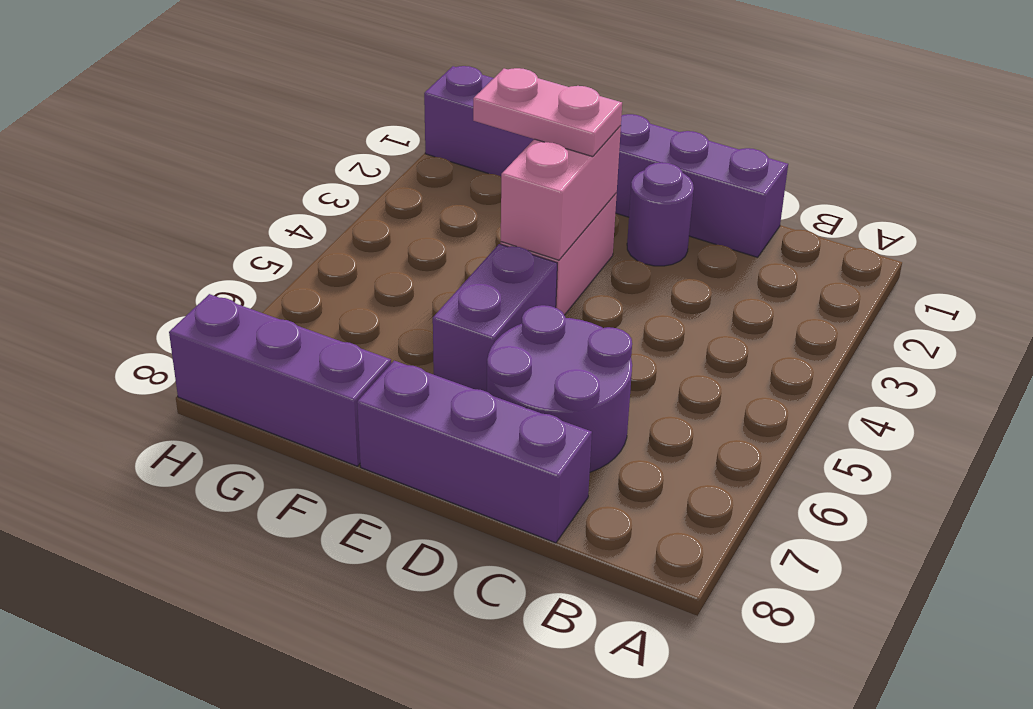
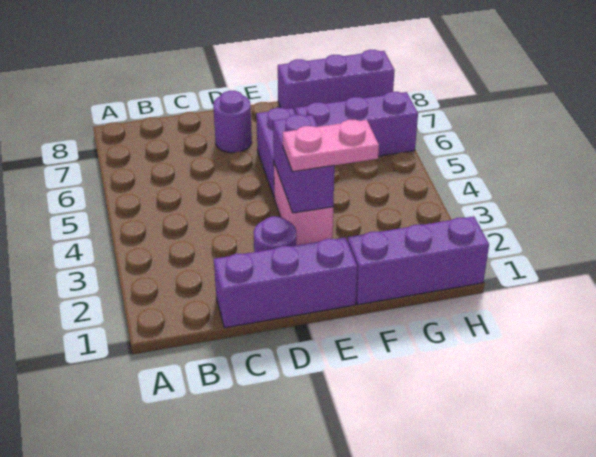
purple 2x2 round brick [487,305,632,472] -> purple 1x1 round brick [213,91,252,153]
purple 1x3 brick [357,361,592,543] -> purple 1x3 brick moved to [295,92,418,156]
pink 1x2 brick [501,126,621,260] -> purple 1x2 brick [273,115,335,213]

